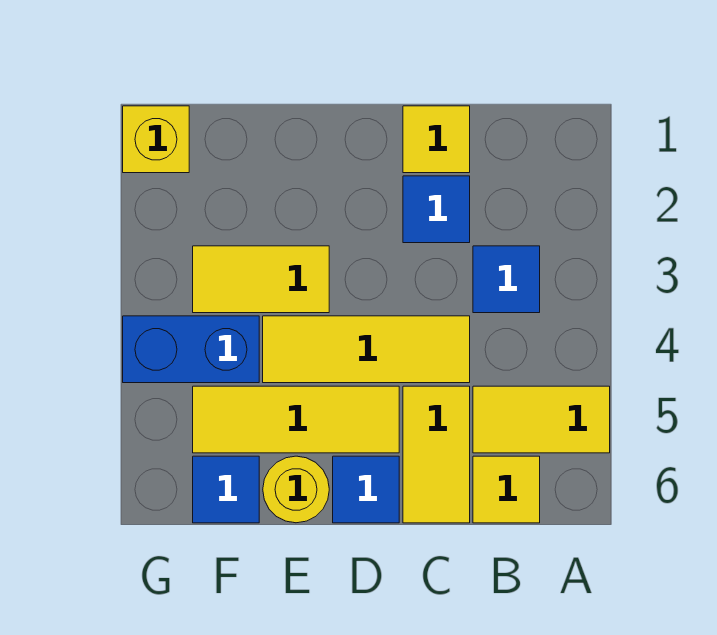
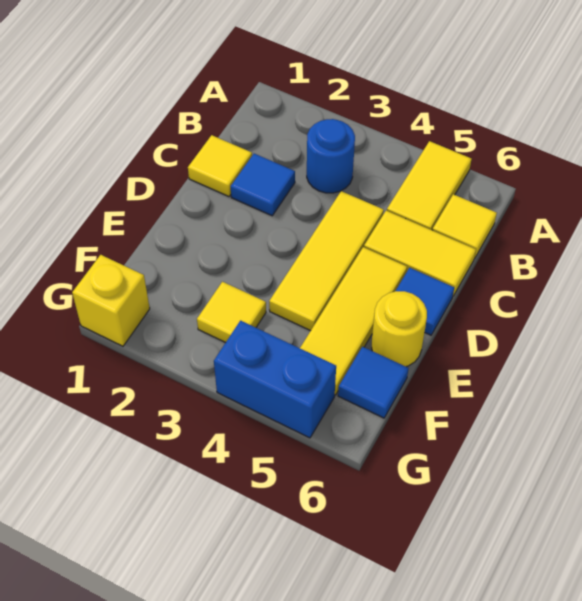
blue 1x1 tile [473,246,540,313] -> blue 1x1 round brick [307,119,355,193]
yellow 1x2 tile [193,246,329,313] -> yellow 1x1 tile [197,282,266,343]
blue 1x2 brick [123,316,259,383] -> blue 1x2 brick turned to [214,321,336,438]

